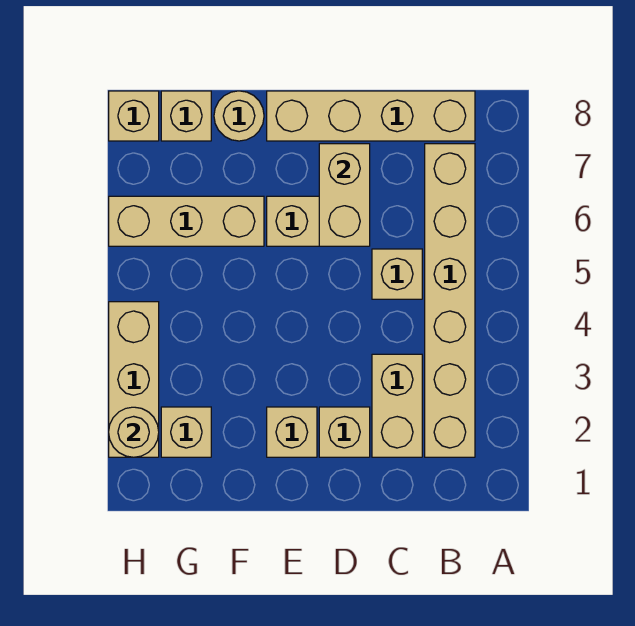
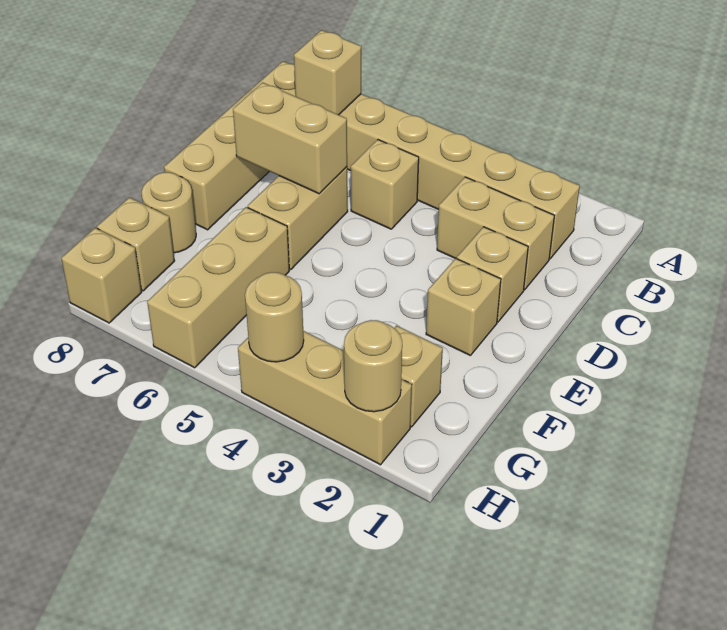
none -> tan 1x1 brick [294,30,361,115]
none -> tan 1x1 round brick [245,272,304,362]

